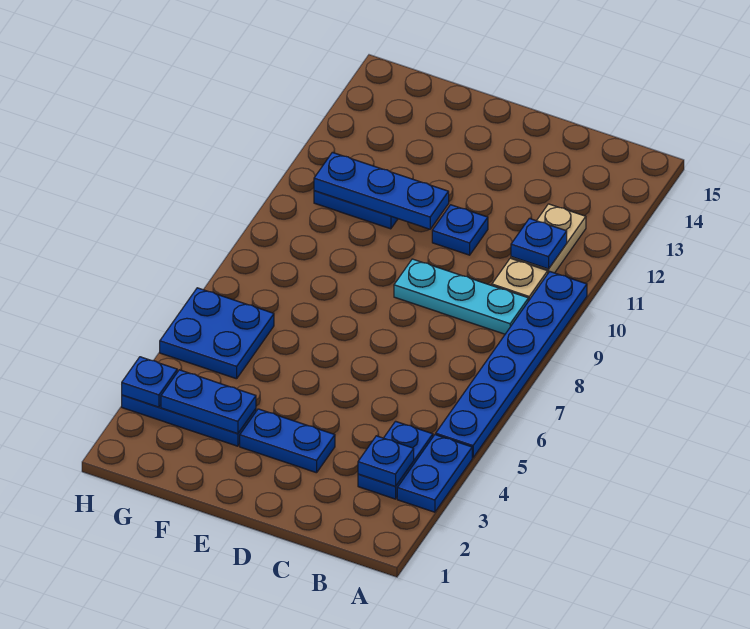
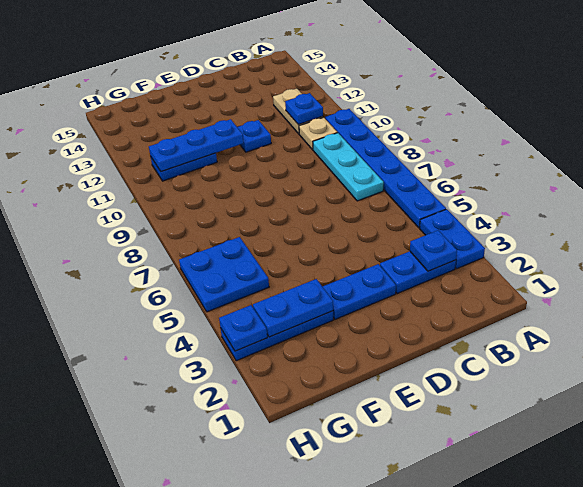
blue 1x2 plate [358,421,433,499] -> blue 1x2 plate turned to [380,251,456,294]
cyan 1x3 plate [394,259,528,334] -> cyan 1x3 plate turned to [313,133,384,201]

